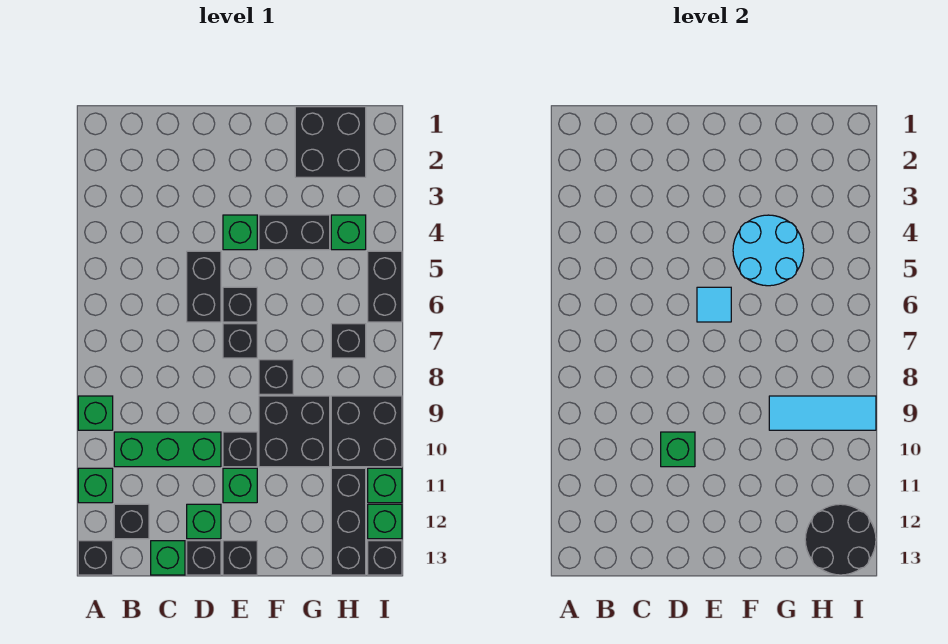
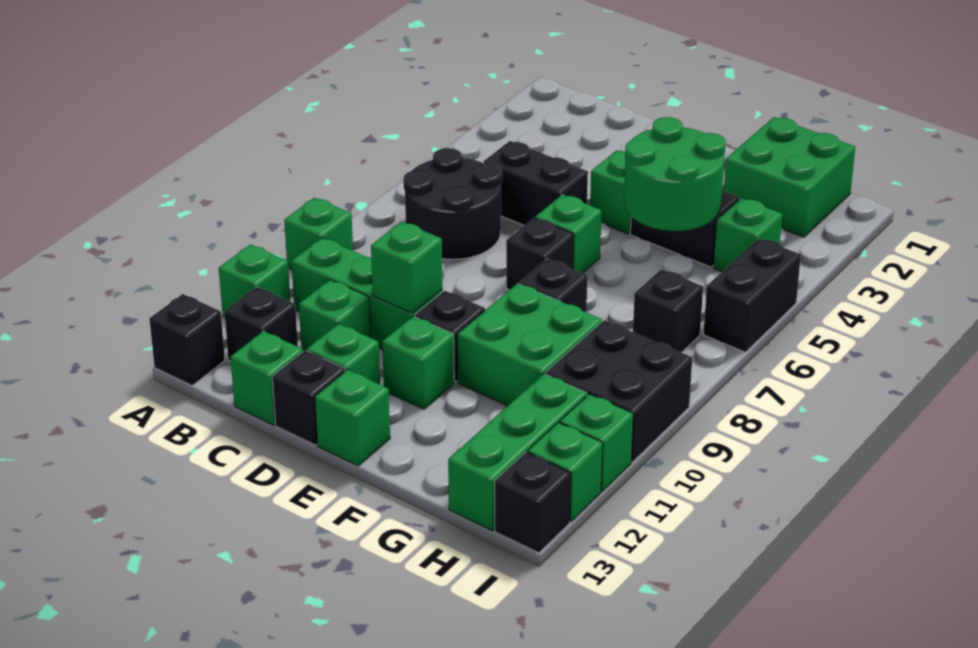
none -> green 1x1 brick [299,280,371,351]
black 1x2 brick [187,251,221,322] -> black 1x2 brick turned to [483,141,588,225]
black 1x1 brick [223,287,257,322] -> green 1x1 brick [535,195,602,273]
cyan 1x1 tile [697,287,731,322] -> none
black 1x1 brick [223,541,257,575] -> green 1x1 brick [315,370,390,466]
cyan 2x2 round brick [733,215,804,286] -> green 2x2 round brick [624,117,726,231]
black 2x2 brick [259,396,330,467] -> green 2x2 brick [457,283,602,406]
black 2x2 brick [295,107,366,177] -> green 2x2 brick [724,117,855,237]
cyan 1x3 tile [769,396,876,430] -> none
black 1x3 brick [331,468,366,575] -> green 1x3 brick [448,374,587,530]
black 2x2 round brick [805,504,876,575] -> black 2x2 round brick moved to [403,148,502,259]

